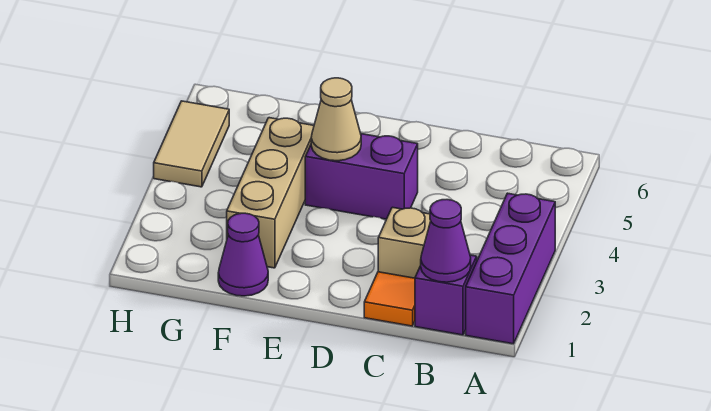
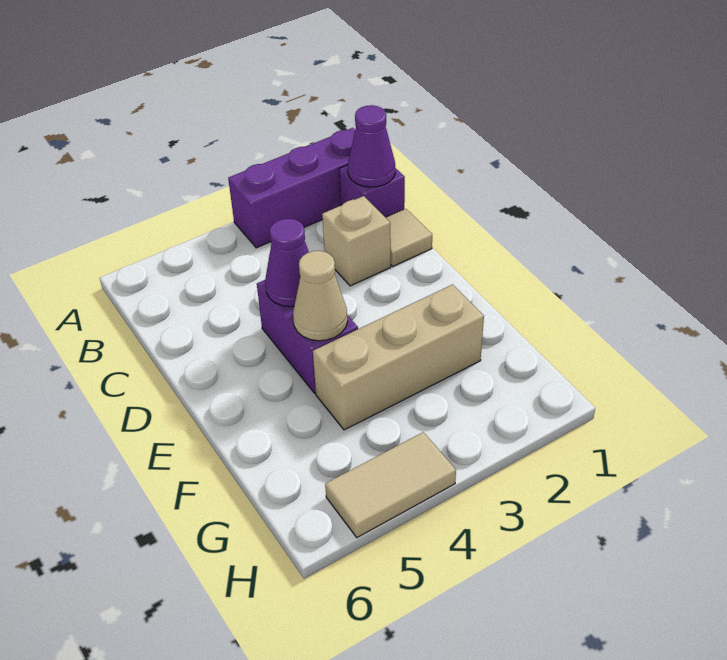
orange 1x1 tile [364,272,415,326] -> tan 1x1 tile [385,209,432,266]
purple 1x1 cone [218,213,268,296] -> purple 1x1 cone moved to [265,219,309,307]

